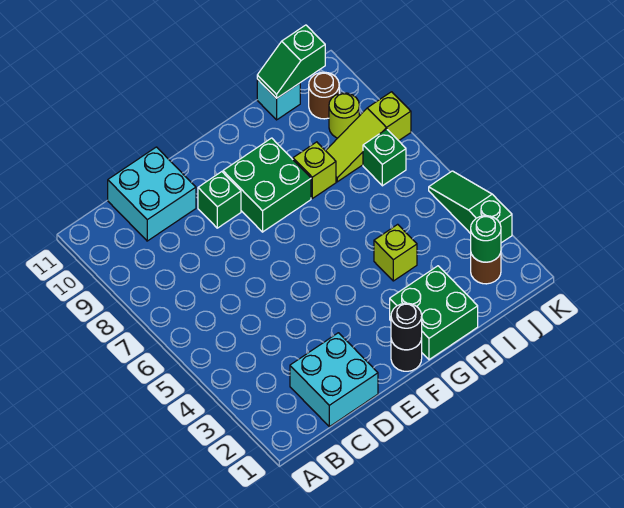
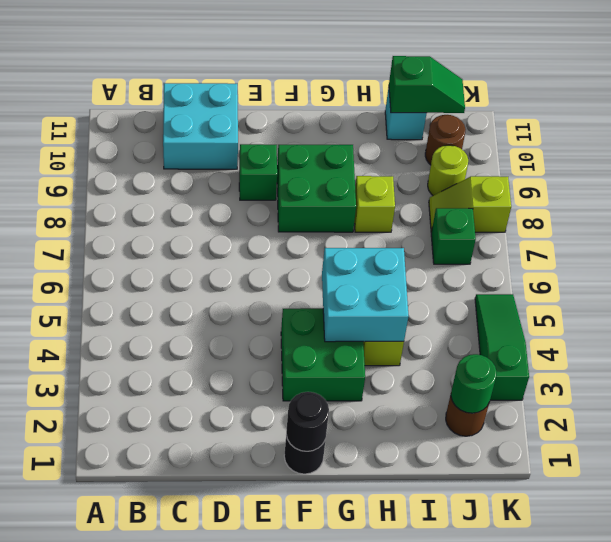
cyan 2x2 brick [290,333,378,427] -> cyan 2x2 brick moved to [322,248,409,342]
green 2x2 brick [390,266,478,360] -> green 2x2 brick moved to [281,308,365,401]
lime 1x3 slope [326,92,411,182] -> lime 1x2 slope [429,176,511,232]
green 1x2 slope [257,25,325,98] -> green 1x2 slope turned to [389,56,465,113]

